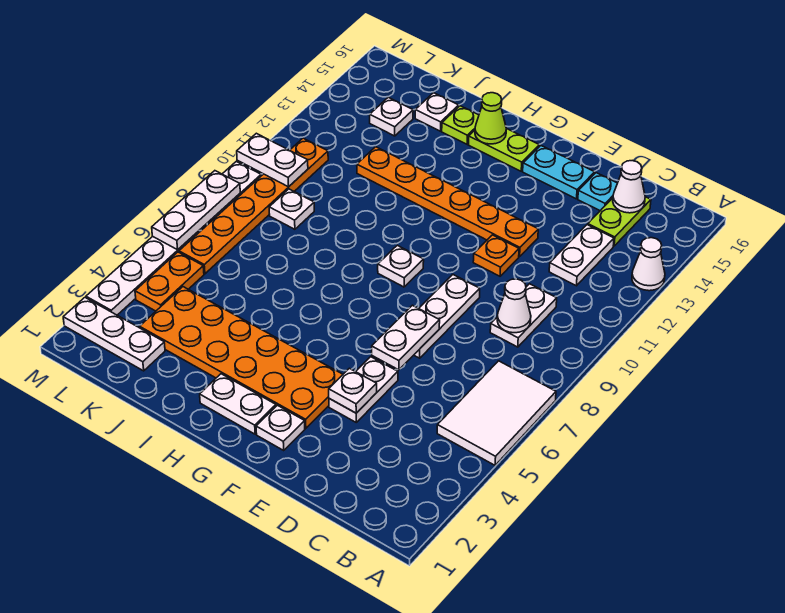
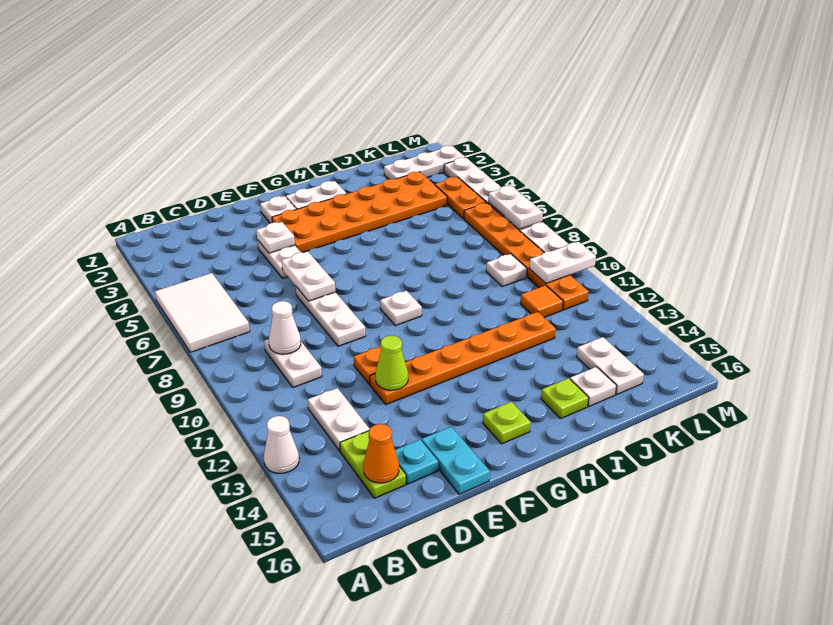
white 1x1 cone [613,161,645,213] -> orange 1x1 cone [363,424,399,483]
cyan 1x2 plate [523,146,595,199] -> cyan 1x2 plate turned to [422,427,490,494]
lime 1x2 plate [468,128,540,171] -> lime 1x1 plate [483,402,531,444]
lime 1x1 cone [475,93,506,144] -> lime 1x1 cone moved to [375,336,408,390]
none -> orange 1x1 tile [520,285,563,317]
white 1x1 plate [370,97,413,136] -> white 1x2 plate [576,337,644,395]
white 1x3 plate [152,171,240,250] -> white 1x2 plate [488,186,543,229]

